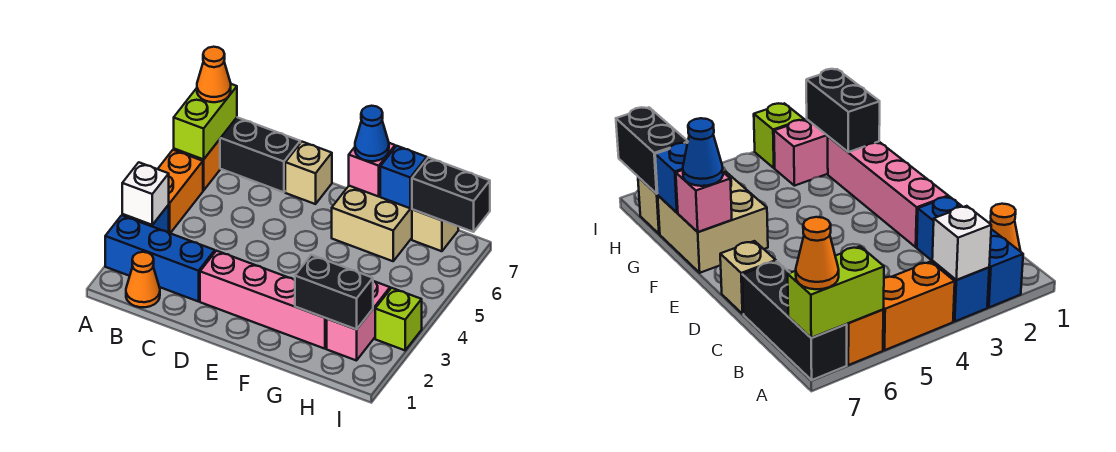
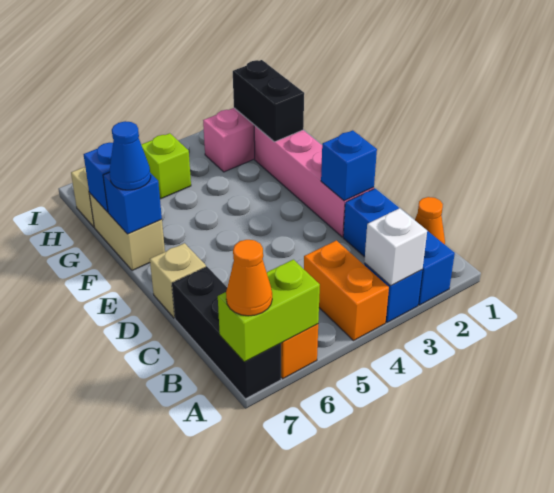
orange 1x2 brick [158,150,203,233] -> orange 1x2 brick turned to [304,241,389,341]
none -> blue 1x1 brick [321,130,377,201]
tan 2x2 brick [332,186,412,261] -> tan 1x2 brick [89,193,165,271]
pink 1x1 brick [349,143,395,196] -> blue 1x1 brick [103,172,162,234]
black 1x2 brick [412,158,490,232] -> none
lime 1x1 brick [375,288,422,350] -> lime 1x1 brick moved to [141,133,191,199]

